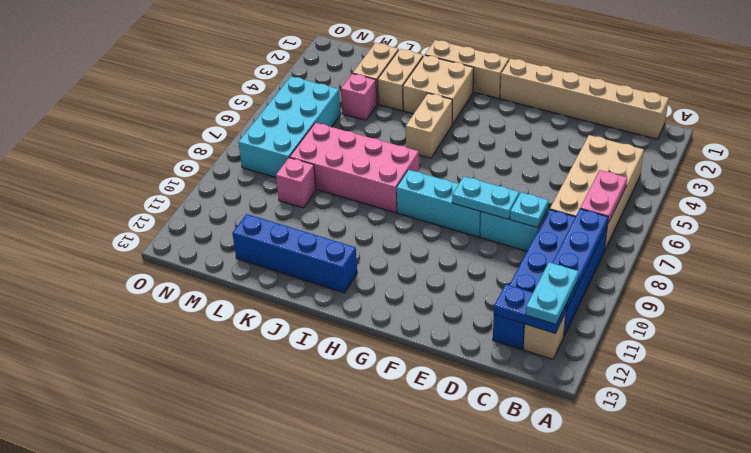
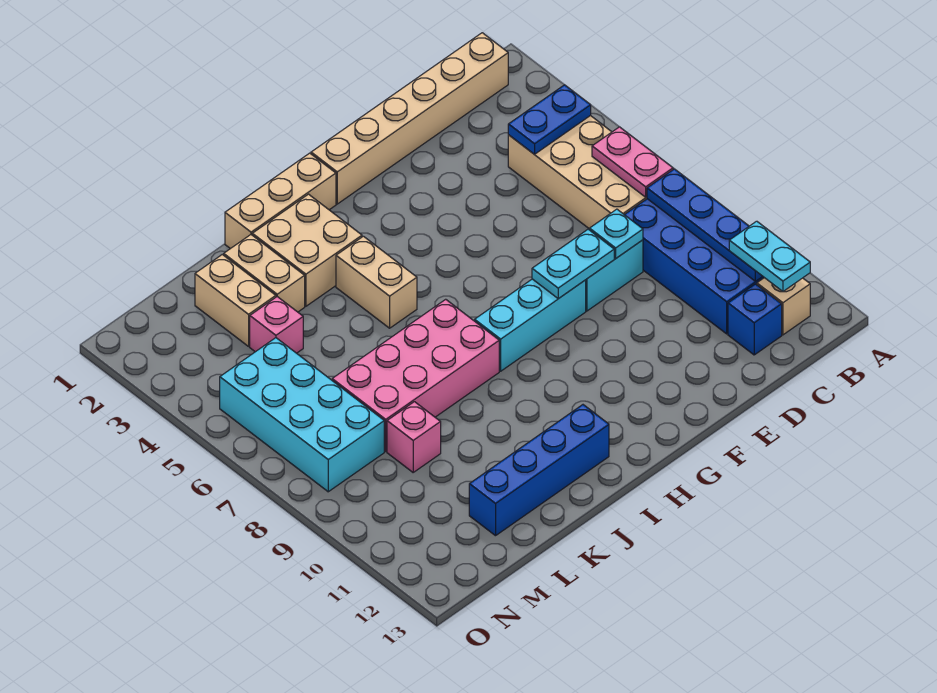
blue 1x2 plate [494,284,567,333] -> blue 1x2 plate moved to [508,85,591,154]

